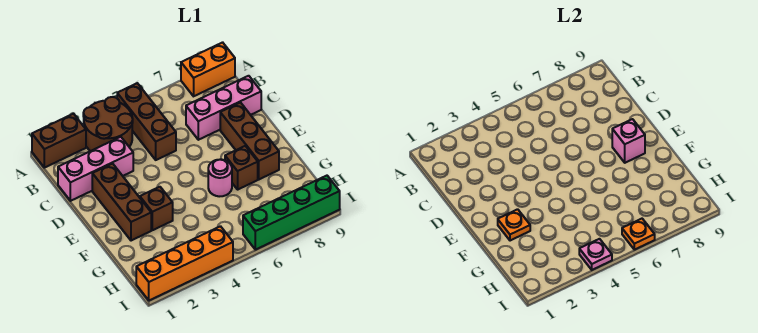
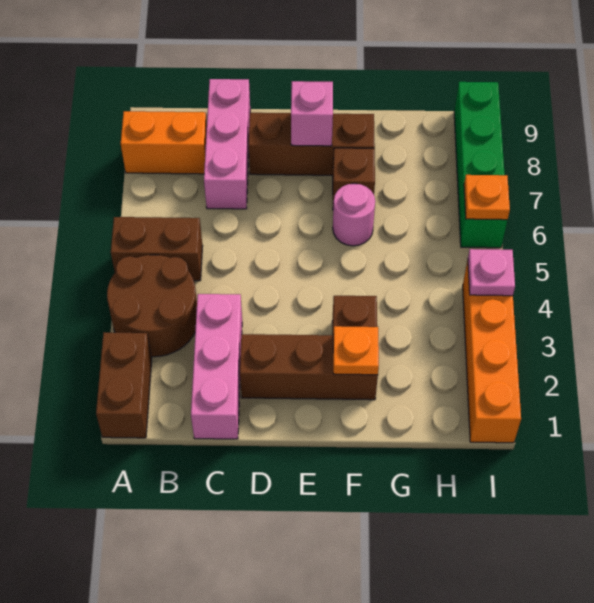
brown 1x3 brick [117,83,176,160] -> brown 1x2 brick [111,217,203,281]
orange 1x2 brick [181,42,235,96] -> orange 1x2 brick turned to [121,111,207,174]

